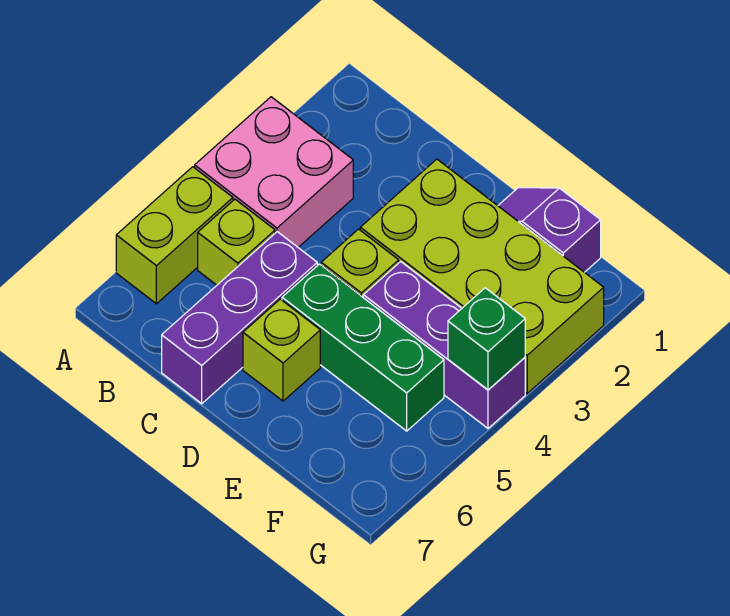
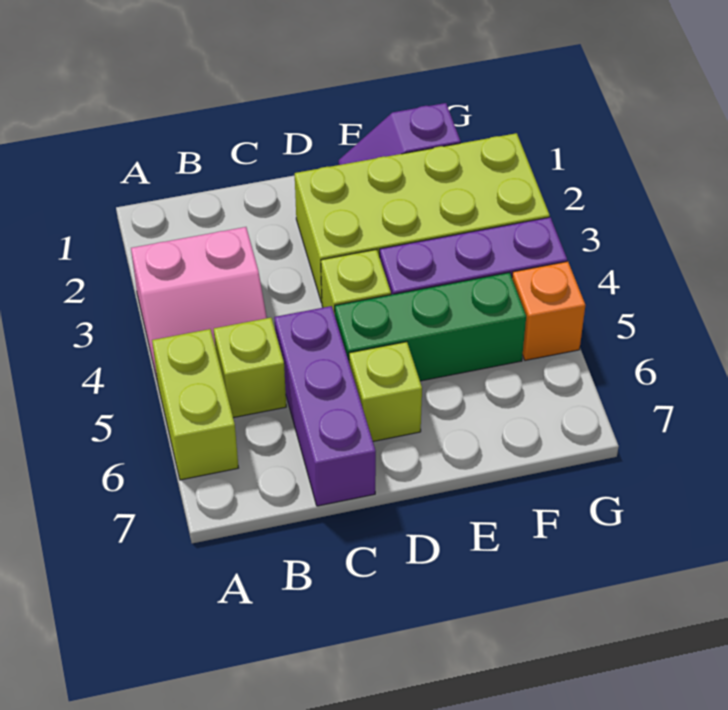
pink 2x2 brick [195,97,353,247] -> pink 2x2 slope [131,227,267,382]
green 1x1 brick [448,288,525,390] -> none
none -> orange 1x1 brick [512,261,585,360]

